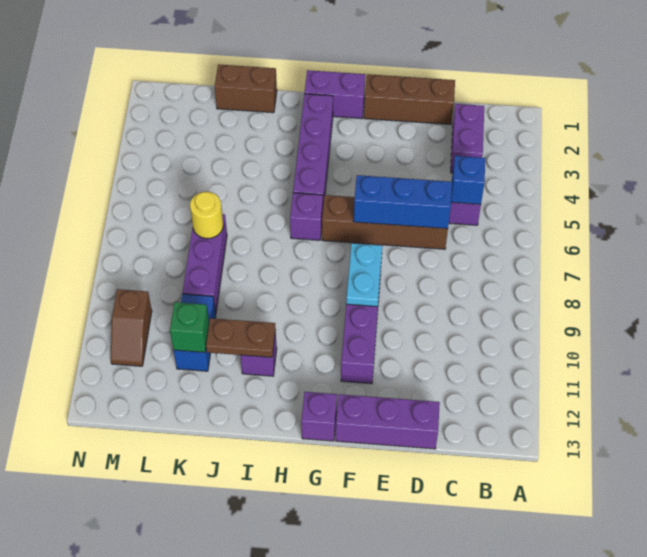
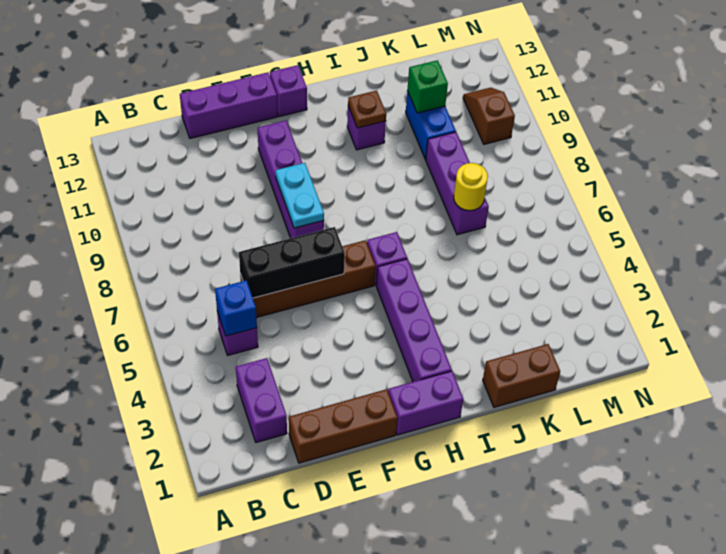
blue 1x3 brick [354,175,452,229] -> black 1x3 brick [239,227,345,298]
brown 1x2 plate [206,318,276,357] -> brown 1x1 plate [348,91,386,128]

